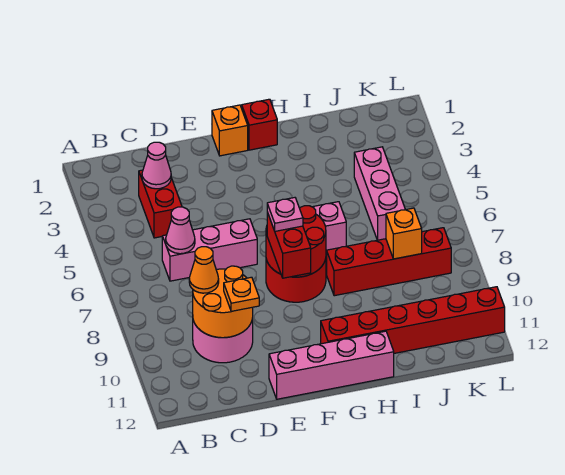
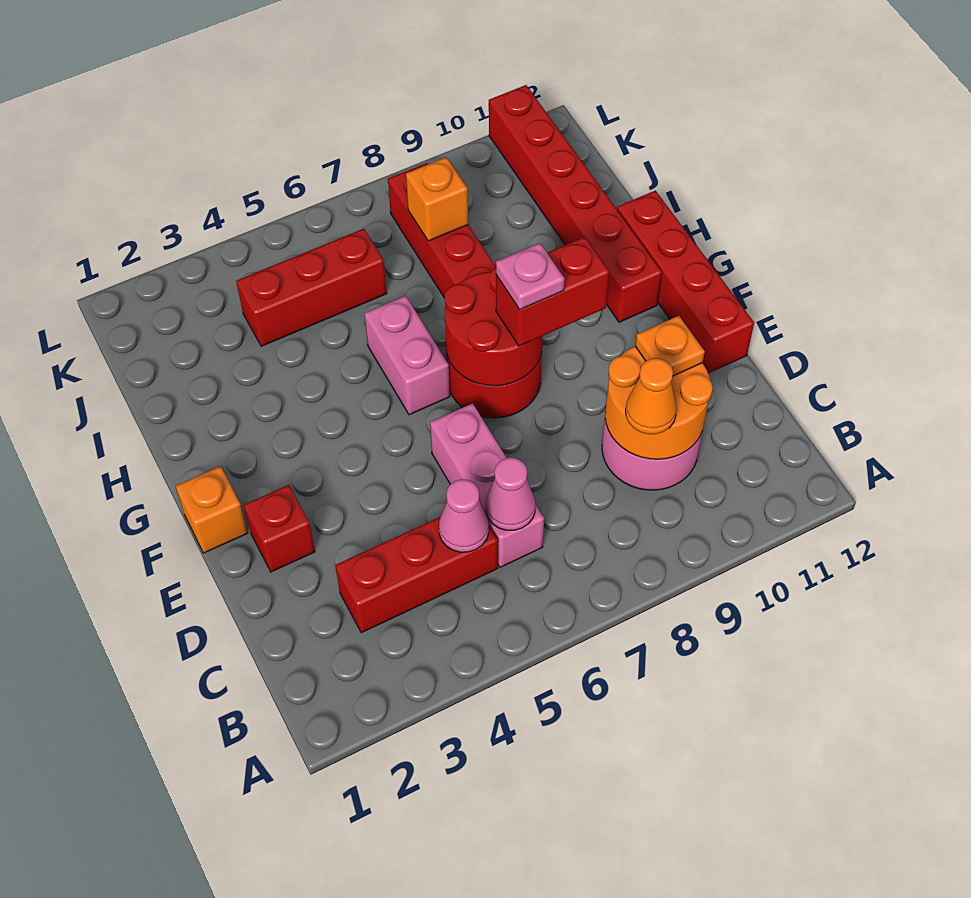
red 1x2 brick [139,170,182,238] -> red 1x3 brick [335,517,498,633]
pink 1x1 cone [142,142,171,189] -> pink 1x1 cone moved to [439,479,489,552]
pink 1x4 brick [269,331,394,399] -> red 1x4 brick [617,191,754,373]
red 1x1 brick [242,99,277,150] -> red 1x1 brick moved to [244,485,315,572]
pink 1x3 brick [354,147,405,240] -> red 1x3 brick [236,229,387,346]

